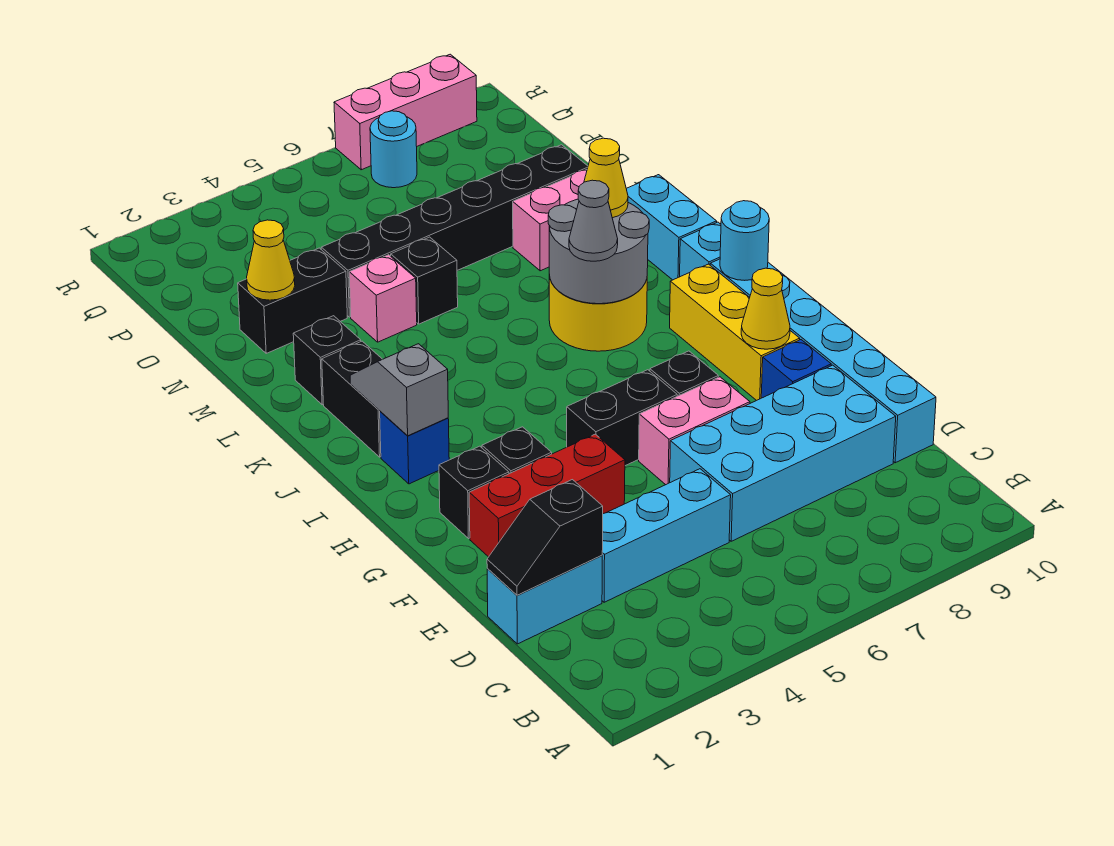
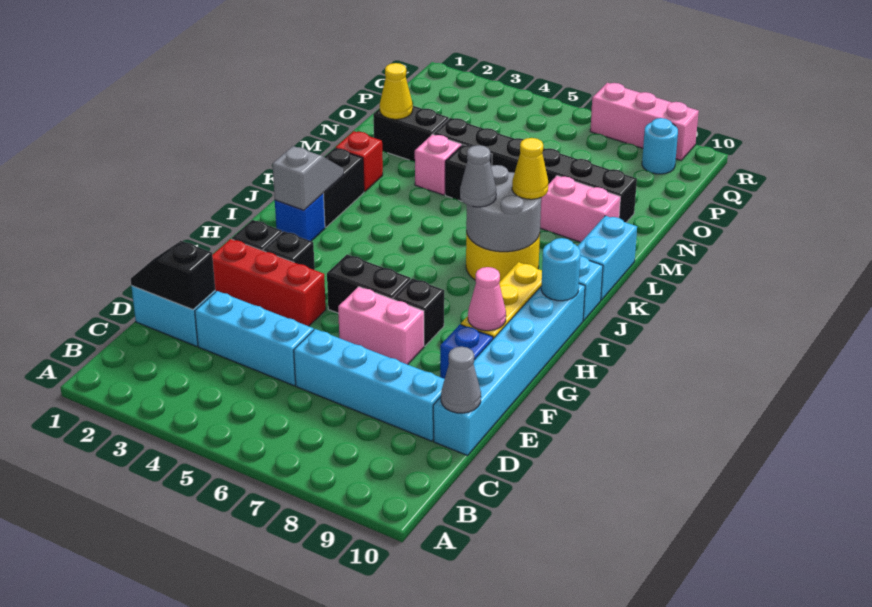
cyan 2x4 brick [670,365,896,541] -> cyan 1x4 brick [294,329,445,441]
none -> grey 1x1 cone [441,347,481,413]
yellow 1x1 cone [741,268,790,349] -> pink 1x1 cone [468,267,506,331]
black 1x1 brick [293,316,361,405] -> red 1x1 brick [335,131,383,192]
cyan 1x1 round brick [370,111,417,188] -> cyan 1x1 round brick moved to [642,118,678,174]

